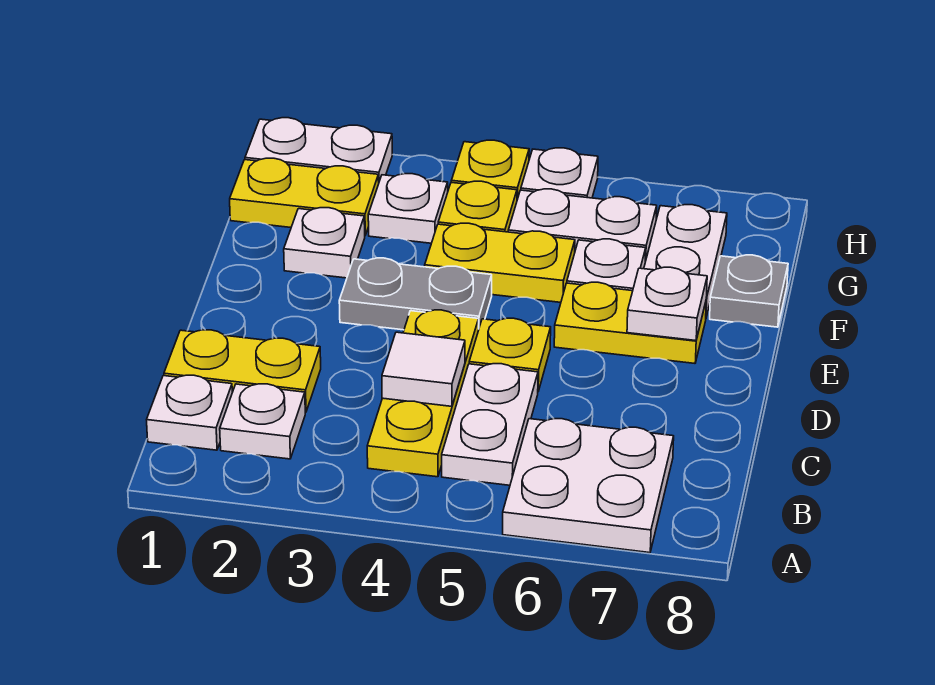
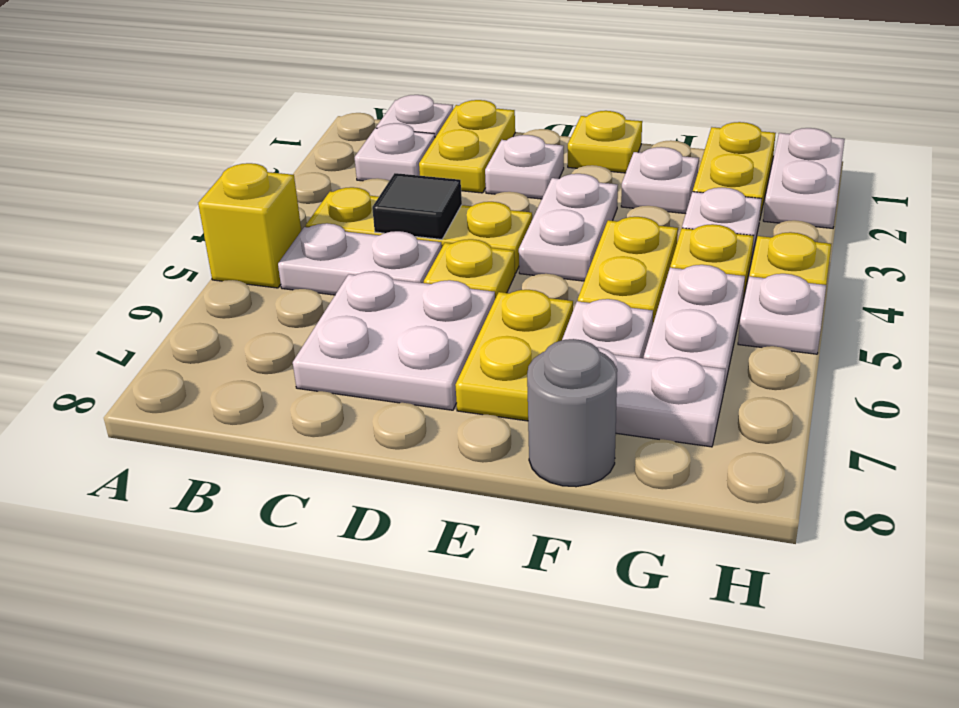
none -> yellow 1x1 brick [198,163,301,288]
white 2x2 plate [503,419,674,553] -> white 2x2 plate moved to [293,271,495,410]
white 1x1 tile [382,332,465,406] -> black 1x1 tile [372,173,462,240]
none -> yellow 1x1 plate [568,111,642,173]
grey 1x2 plate [339,258,492,330] -> white 1x2 plate [519,174,618,281]
white 1x1 plate [627,267,707,341] -> white 1x1 plate moved to [485,135,564,199]
grey 1x1 plate [710,255,788,327] -> grey 1x1 round brick [527,339,617,487]

